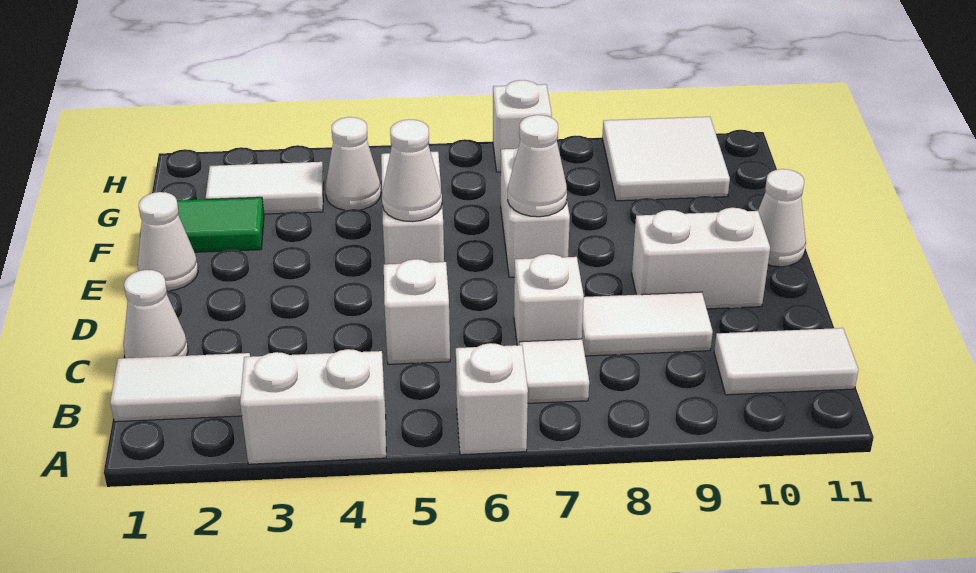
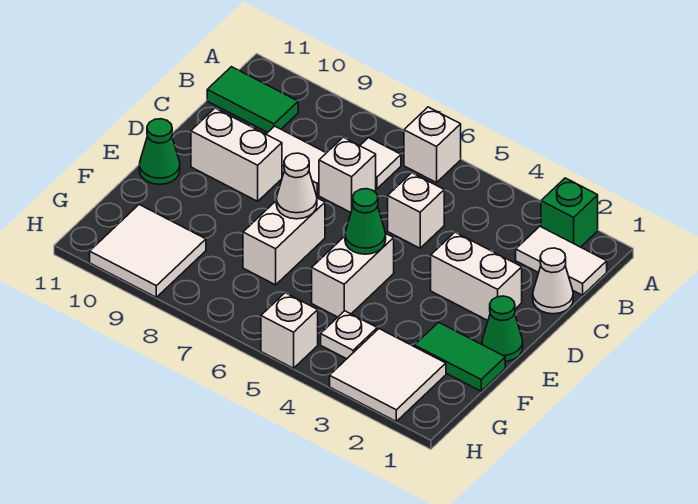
none -> green 1x1 brick [541,178,598,247]
white 1x2 brick [240,349,386,464] -> white 1x2 brick moved to [431,232,522,320]
white 1x2 tile [714,328,858,395] -> green 1x2 tile [207,67,298,132]
white 1x1 cone [138,192,198,291] -> green 1x1 cone [482,296,523,361]
white 1x1 cone [382,119,442,222] -> green 1x1 cone [345,189,386,254]
white 1x1 cone [758,169,806,266] -> green 1x1 cone [139,119,180,184]
white 1x2 tile [206,162,324,214] -> white 2x2 tile [330,329,446,421]
white 1x1 cone [325,117,381,210] -> white 1x1 plate [321,311,377,359]
white 1x1 brick [493,80,552,172] -> white 1x1 brick moved to [261,293,318,368]

